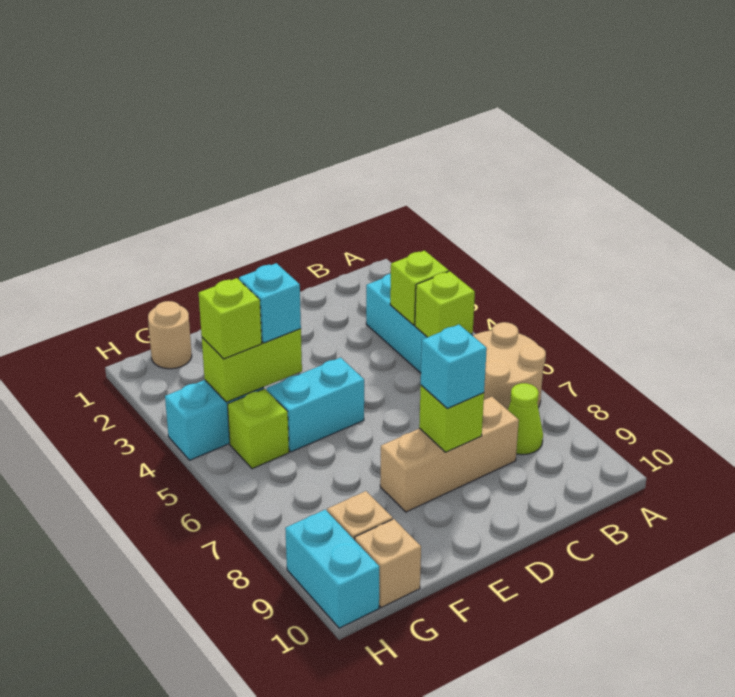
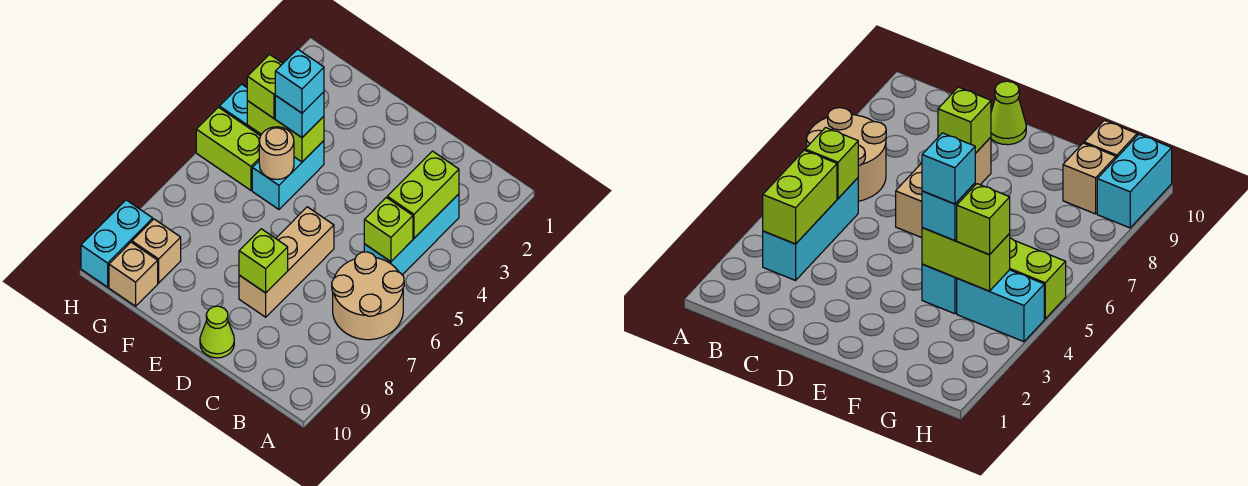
lime 1x1 brick [390,251,449,325] -> lime 1x2 brick [387,151,459,238]
lime 1x1 cone [508,383,543,455] -> lime 1x1 cone moved to [200,306,234,358]
tan 1x3 brick [380,397,519,512] -> tan 1x3 brick turned to [239,207,334,317]
cyan 1x1 brick [421,325,487,408] -> cyan 1x1 brick moved to [275,49,324,113]
cyan 1x2 brick [267,358,364,452] -> cyan 1x2 brick turned to [252,141,324,209]
tan 1x1 round brick [148,301,192,369] -> tan 1x1 round brick moved to [259,127,294,179]
lime 1x1 brick [227,389,289,469] -> lime 1x2 brick [196,107,260,190]

